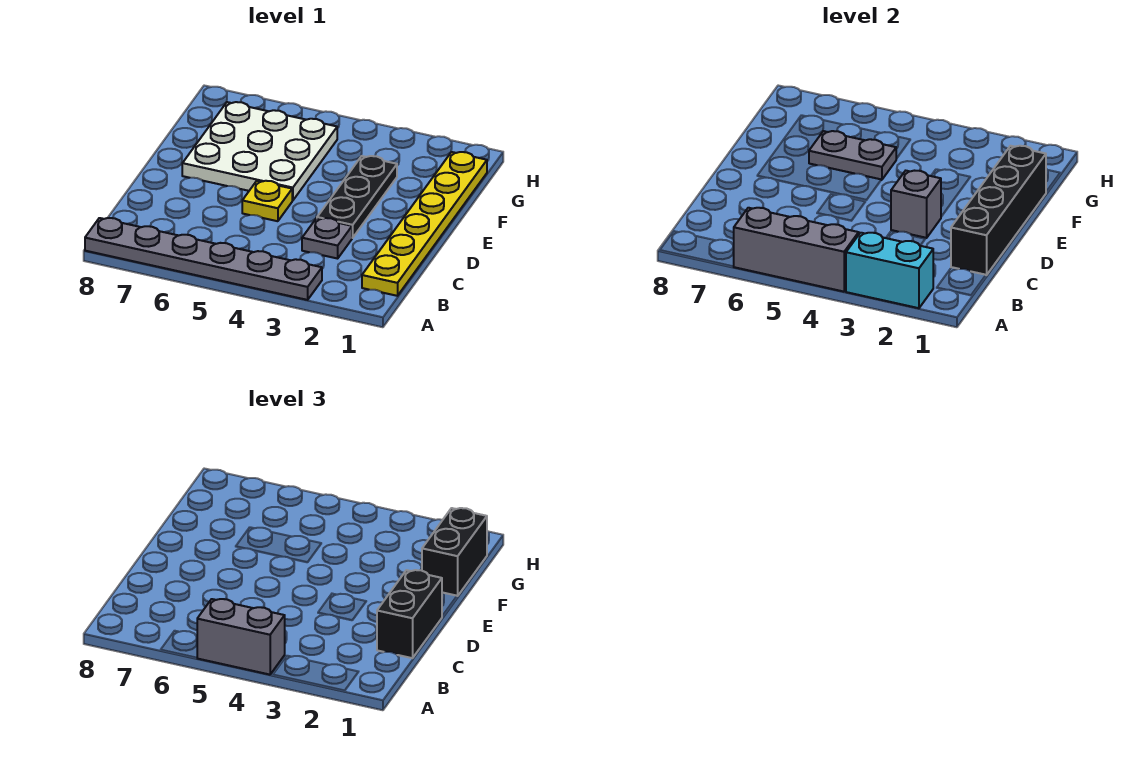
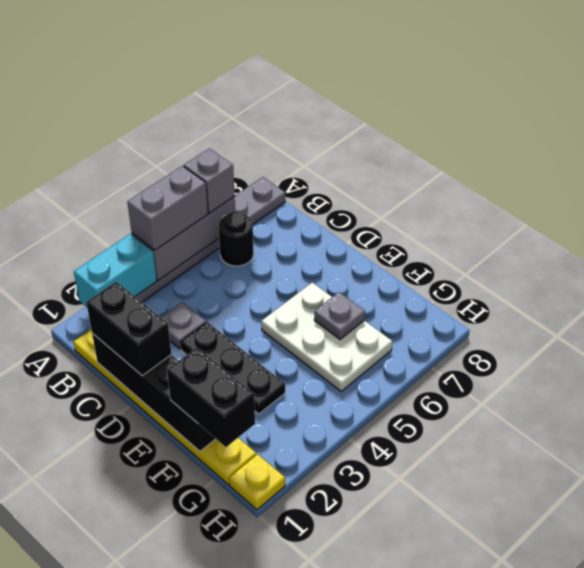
none -> black 1x1 round brick [219,211,254,266]
grey 1x1 brick [891,171,941,238] -> grey 1x1 brick moved to [184,148,235,213]
yellow 1x1 plate [242,181,292,221] -> yellow 1x1 plate moved to [229,454,285,510]
white 3x3 plate [182,102,337,201] -> white 2x3 plate [261,283,392,391]
grey 1x2 plate [809,131,896,180] -> grey 1x1 plate [314,292,365,339]

